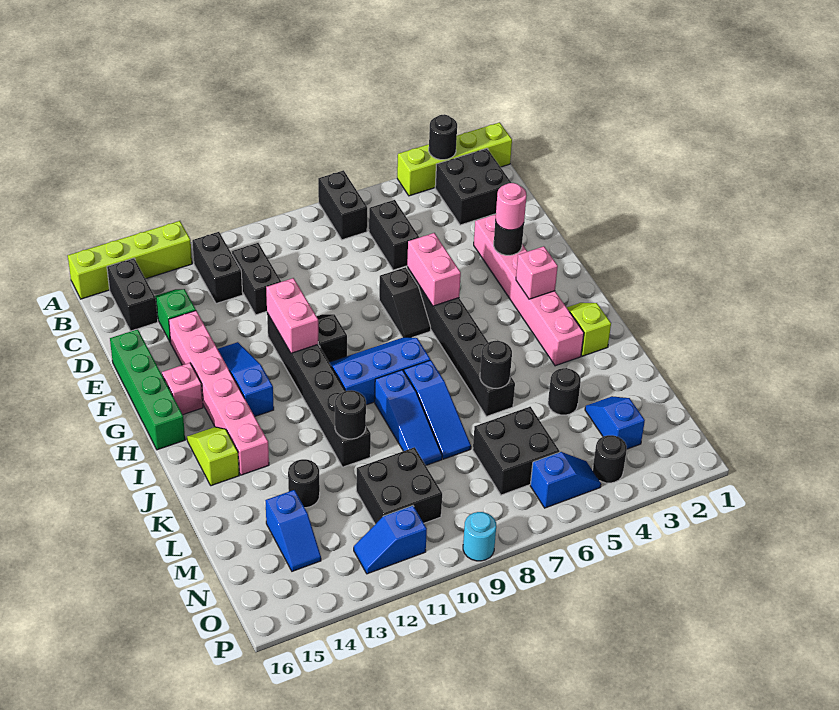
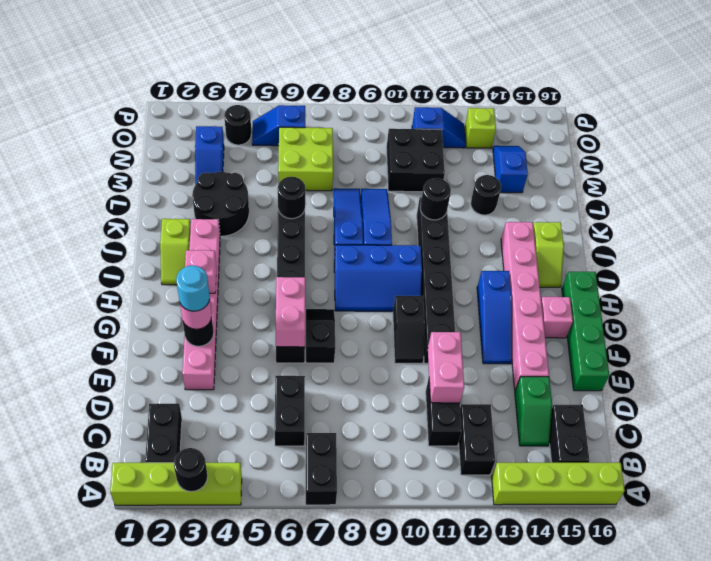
black 2x2 brick [435,148,511,225] -> black 1x2 brick [145,404,182,463]
pink 1x2 brick [266,278,318,353] -> pink 1x2 brick moved to [428,332,464,403]
black 1x1 round brick [548,368,581,415] -> black 2x2 round brick [192,172,249,236]
black 2x2 brick [473,407,560,495] -> lime 2x2 brick [278,127,333,191]
none -> lime 1x1 brick [465,108,496,148]
cyan 1x1 round brick [463,512,496,561] -> cyan 1x1 round brick moved to [176,265,210,311]

